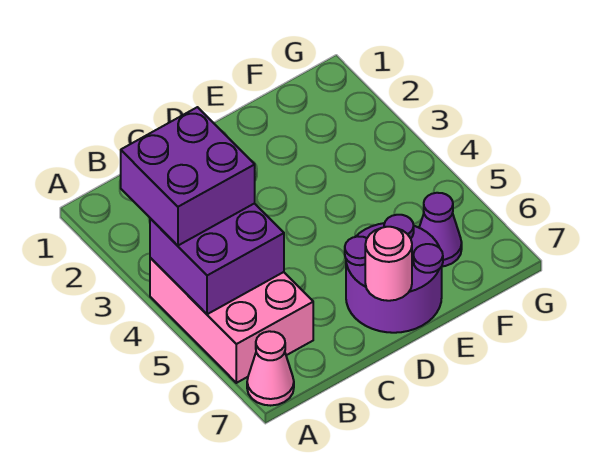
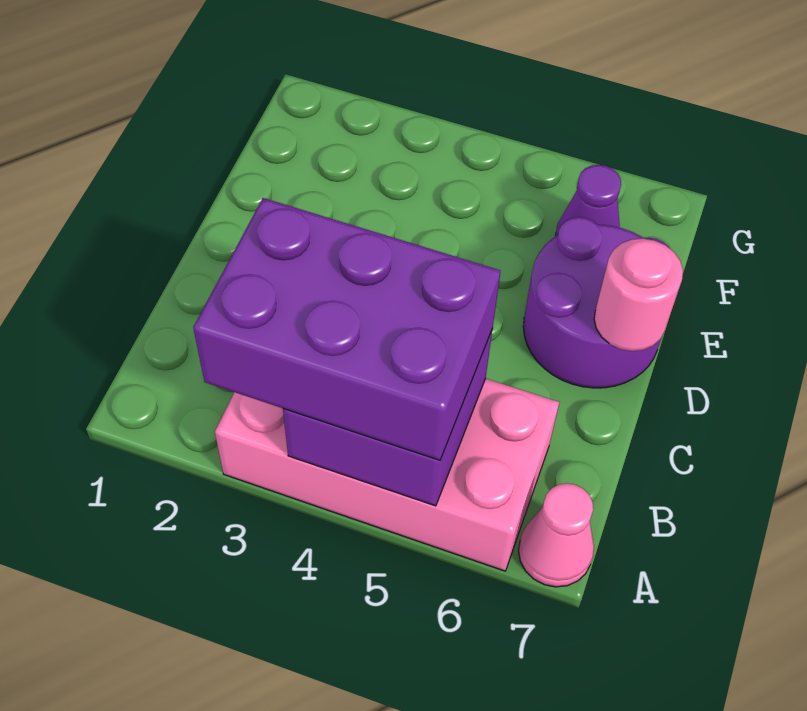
purple 2x2 brick [121,107,255,246] -> purple 2x3 brick [193,198,501,460]
pink 2x3 brick [150,258,313,383] -> pink 2x4 brick [215,378,559,571]

